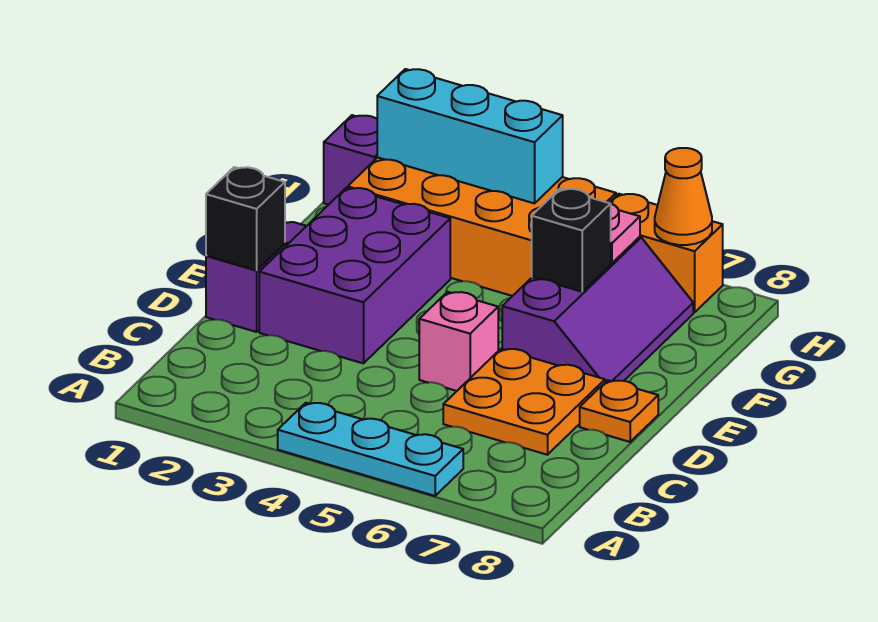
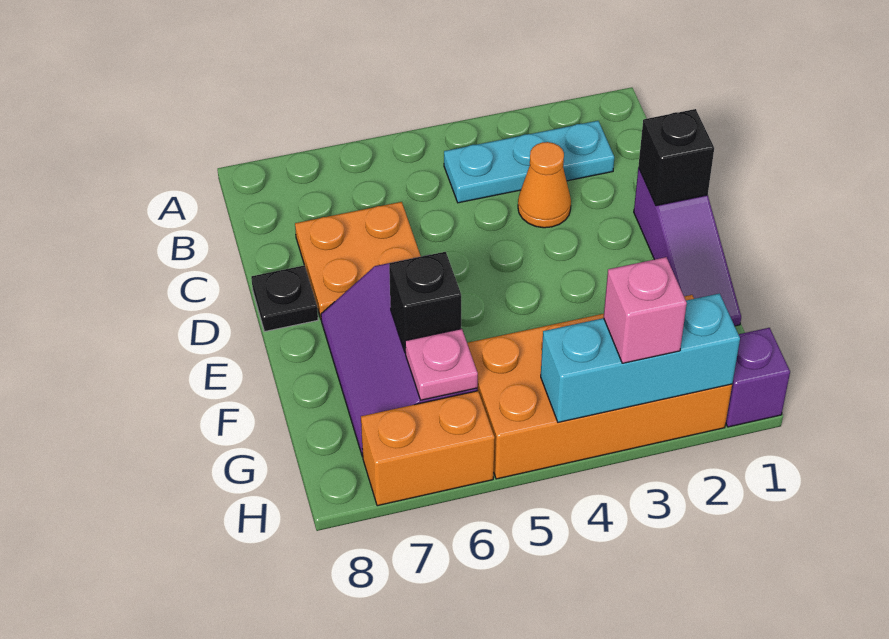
cyan 1x3 plate [278,403,463,496] -> cyan 1x3 plate moved to [444,121,614,203]
purple 2x3 brick [259,188,450,363] -> none
pink 1x1 brick [419,292,498,391] -> pink 1x1 brick moved to [604,257,687,363]
orange 1x1 plate [580,380,658,442] -> black 1x1 plate [251,265,318,332]
orange 1x1 cone [655,148,712,245] -> orange 1x1 cone moved to [518,142,571,228]

